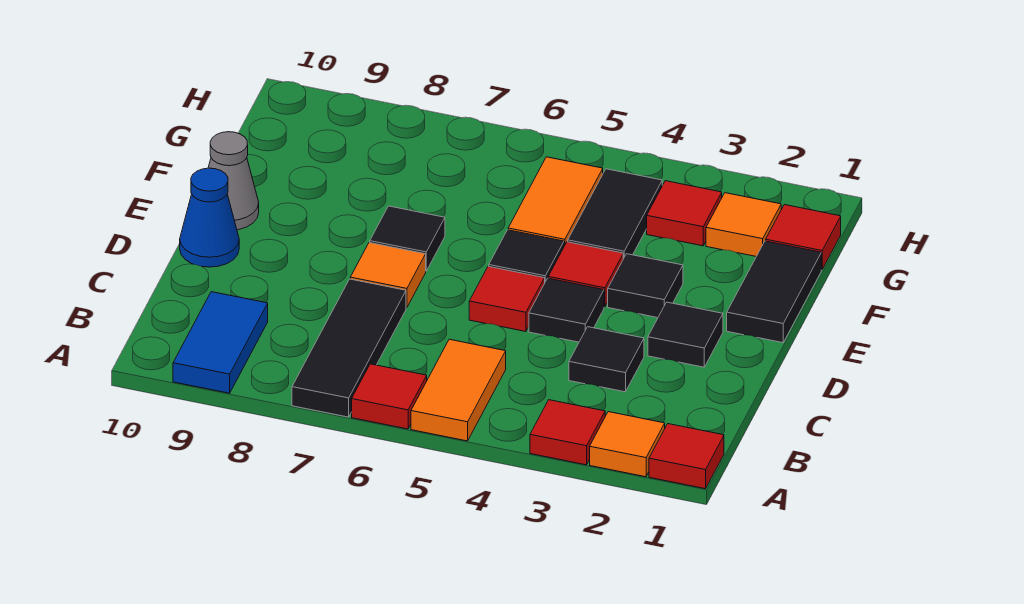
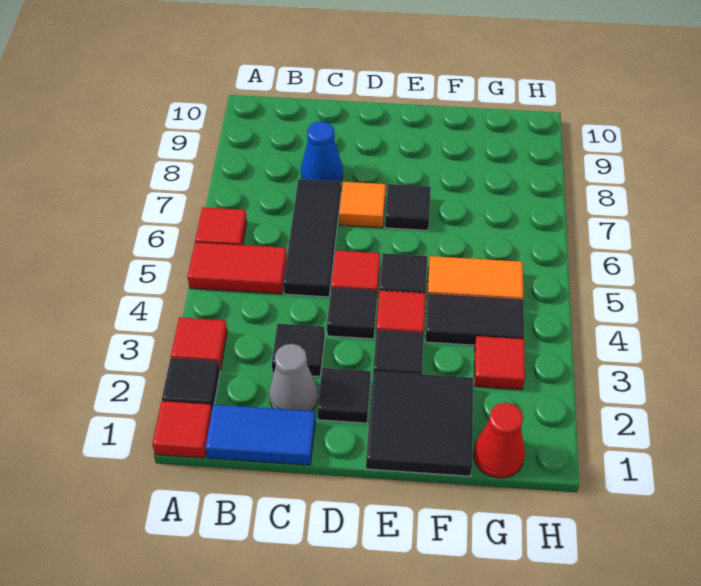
orange 1x1 tile [590,412,665,477] -> black 1x1 tile [162,358,220,409]
orange 1x2 tile [411,339,506,441] -> red 1x2 tile [188,242,287,294]
black 1x3 tile [292,279,406,417] -> black 1x3 tile turned to [283,179,341,297]
blue 1x2 tile [173,292,268,393] -> blue 1x2 tile moved to [205,404,315,465]
blue 1x1 cone [180,168,239,267] -> blue 1x1 cone moved to [301,121,343,181]
black 1x2 tile [727,241,821,343] -> black 2x2 tile [366,371,473,476]
grey 1x1 cone [208,132,259,230] -> grey 1x1 cone moved to [269,344,318,411]
red 1x1 tile [766,205,841,270] -> red 1x1 cone [473,403,525,478]
orange 1x1 tile [706,193,781,256] -> none

